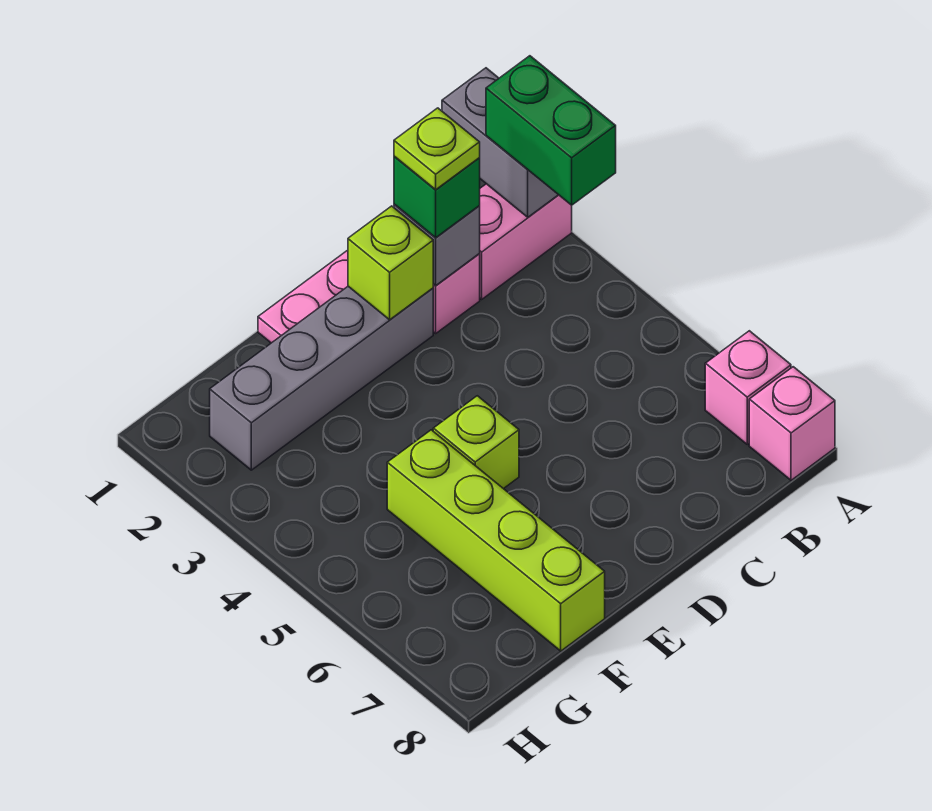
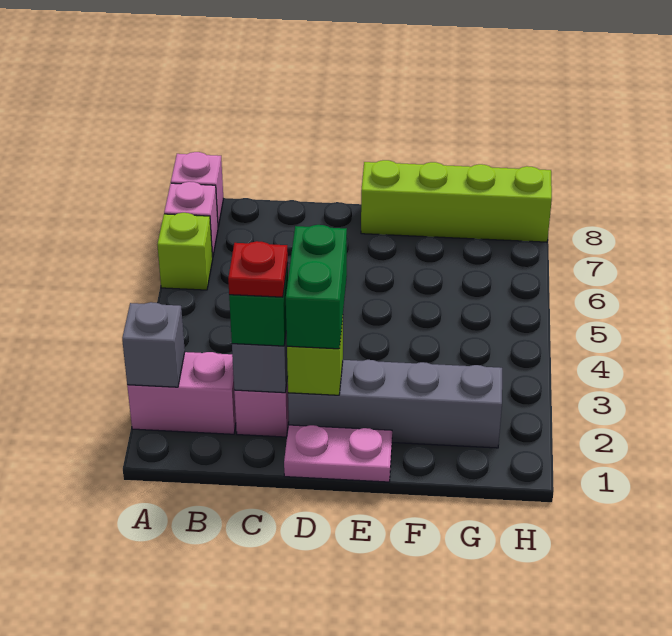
grey 1x2 brick [442,68,558,217] -> grey 1x1 brick [122,302,185,387]
green 1x2 brick [486,56,616,205] -> green 1x2 brick moved to [286,225,347,349]
lime 1x1 plate [394,108,480,190] -> red 1x1 plate [228,241,288,297]
lime 1x1 brick [433,396,519,489] -> lime 1x1 brick moved to [157,213,213,290]
lime 1x4 brick [387,430,605,651] -> lime 1x4 brick turned to [361,160,552,242]

